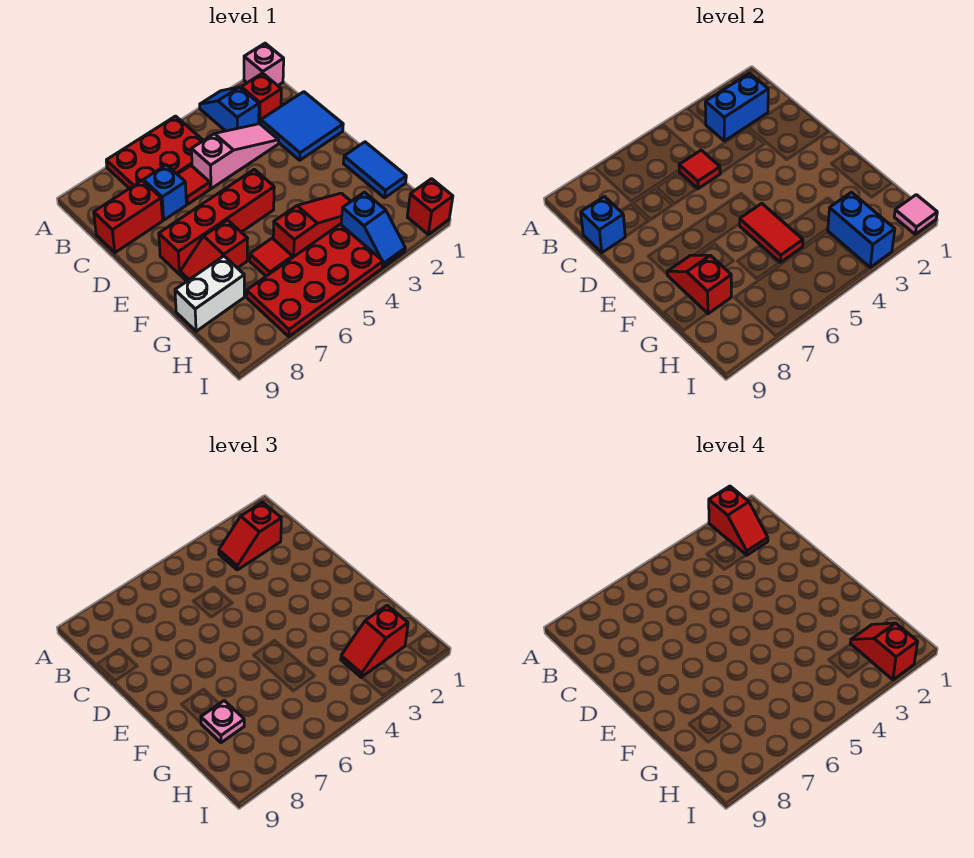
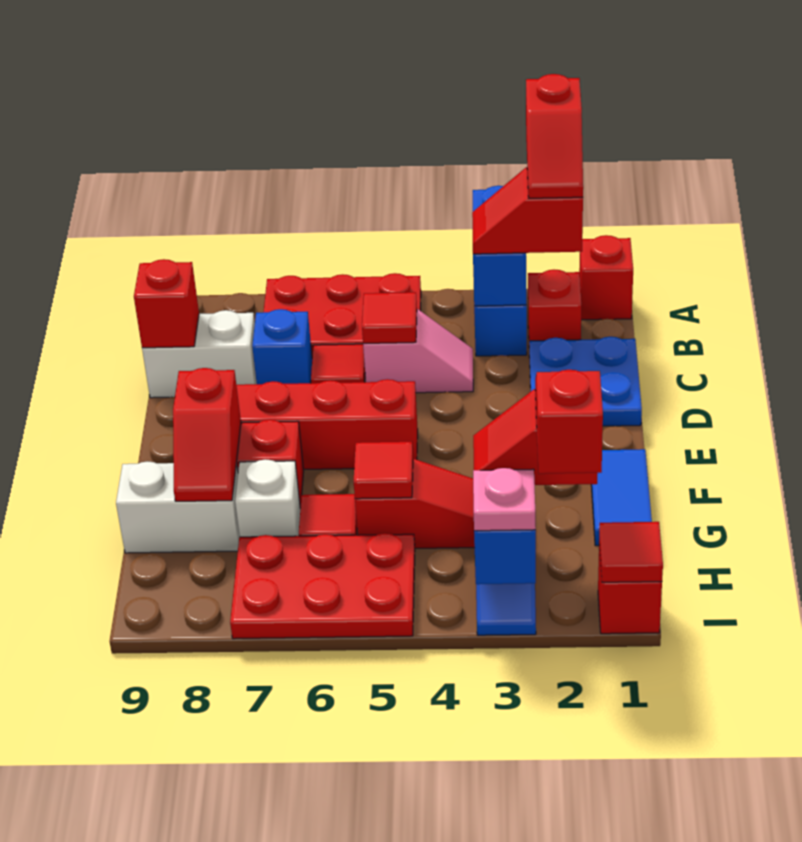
pink 1x1 brick [244,43,284,85] -> red 1x1 brick [579,235,633,320]
blue 1x2 brick [705,73,768,141] -> blue 1x2 brick turned to [473,186,526,306]
blue 2x2 tile [261,92,343,160] -> blue 2x2 plate [529,337,642,426]
pink 1x3 slope [192,124,279,189] -> pink 1x2 slope [363,309,473,393]
red 1x2 brick [94,181,163,253] -> white 1x2 brick [142,310,257,398]
blue 1x1 brick [581,197,625,253] -> red 1x1 brick [134,259,199,348]
red 1x2 tile [740,204,803,262] -> red 1x1 tile [354,442,413,499]
red 1x2 slope [667,255,731,314] -> red 1x2 slope turned to [173,368,241,501]
none -> white 1x1 brick [235,459,300,537]
pink 1x1 plate [201,701,244,743] -> pink 1x1 plate moved to [473,468,536,531]
red 2x4 plate [247,224,383,336] -> red 2x3 plate [230,533,415,639]
pink 1x1 tile [894,195,937,234] -> red 1x1 tile [599,522,663,582]

